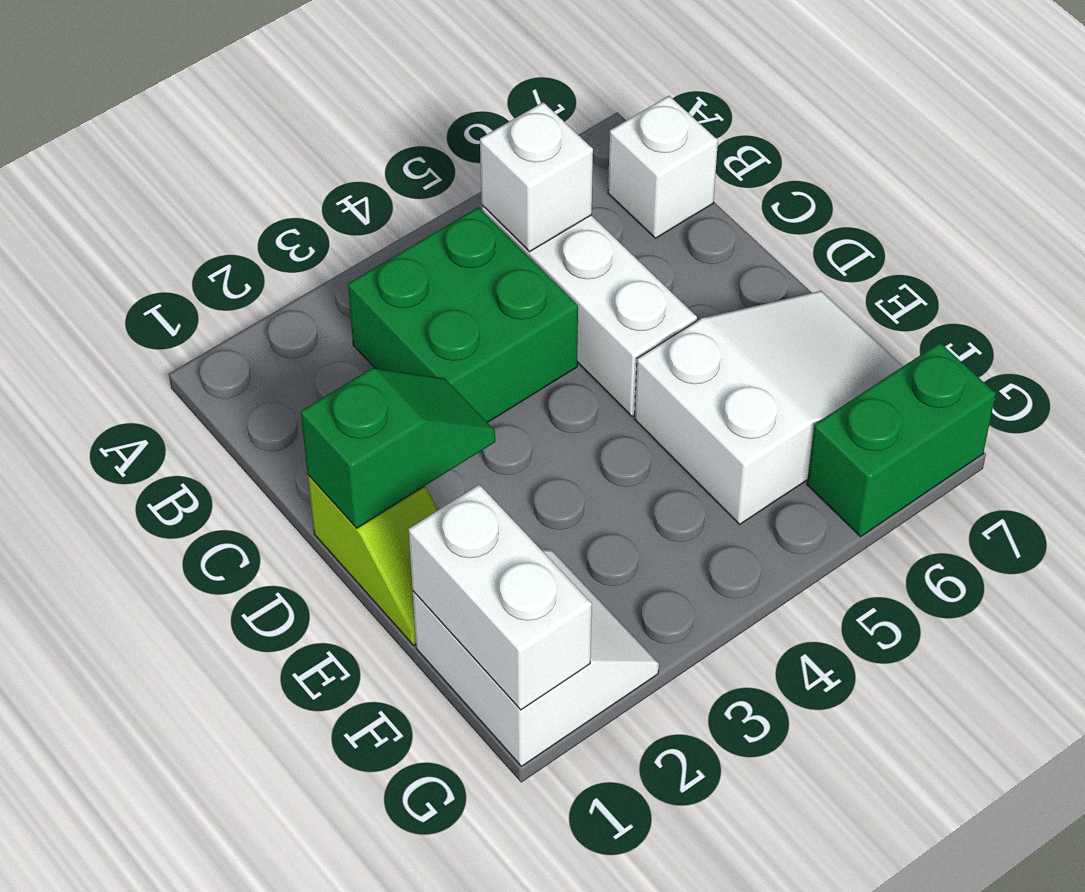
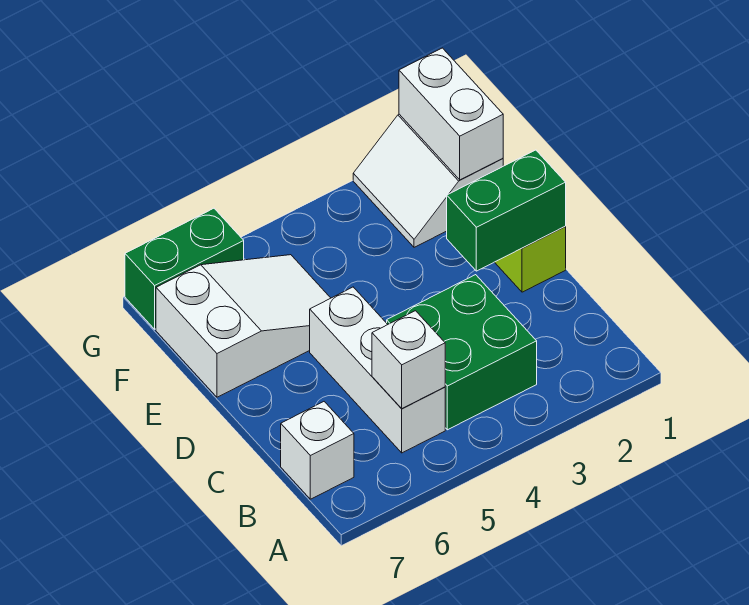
green 1x2 slope [301,368,495,528] -> green 1x2 brick [447,150,566,271]
white 2x3 slope [635,291,903,524] -> white 2x3 slope turned to [156,255,330,397]

